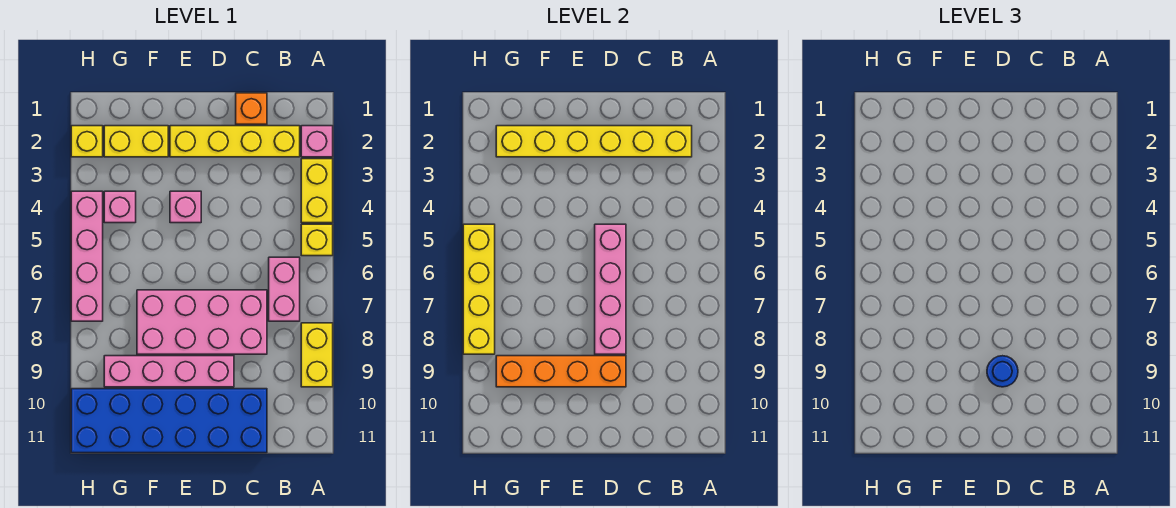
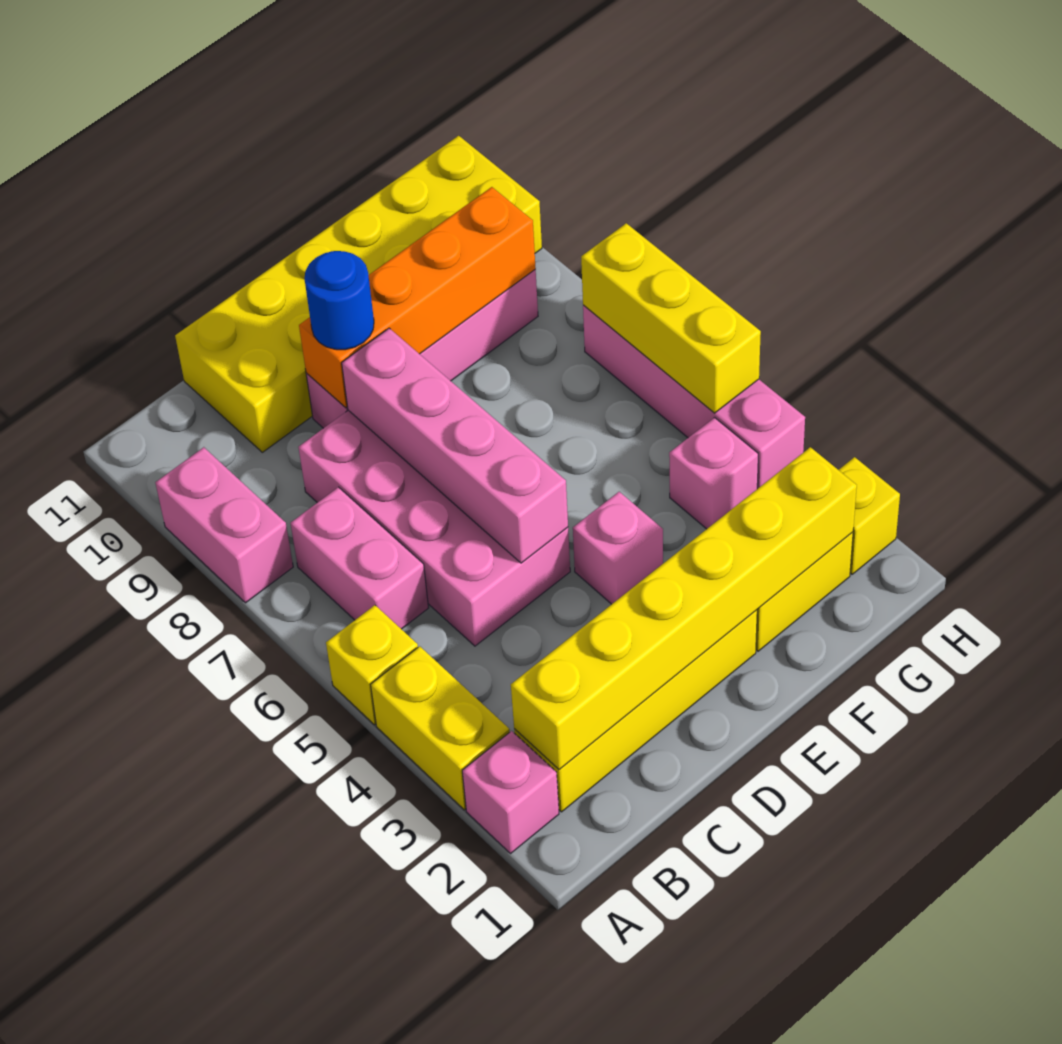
yellow 1x2 brick [301,323,333,387] -> pink 1x2 brick [155,447,293,603]
orange 1x1 brick [236,93,267,124] -> none
pink 2x4 brick [137,290,267,354] -> pink 2x4 brick turned to [298,410,570,646]
blue 2x6 brick [71,389,267,453] -> yellow 2x6 brick [175,136,542,452]
yellow 1x4 brick [463,224,495,354] -> yellow 1x3 brick [581,223,761,413]

